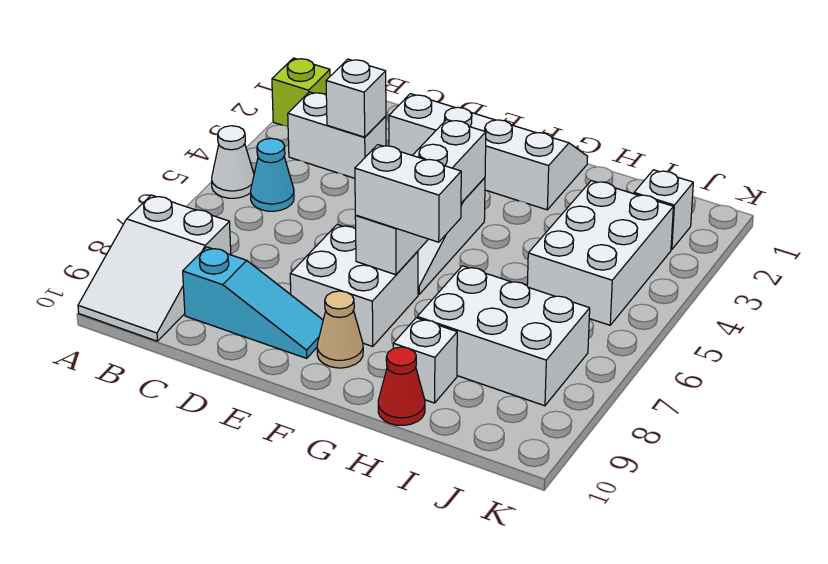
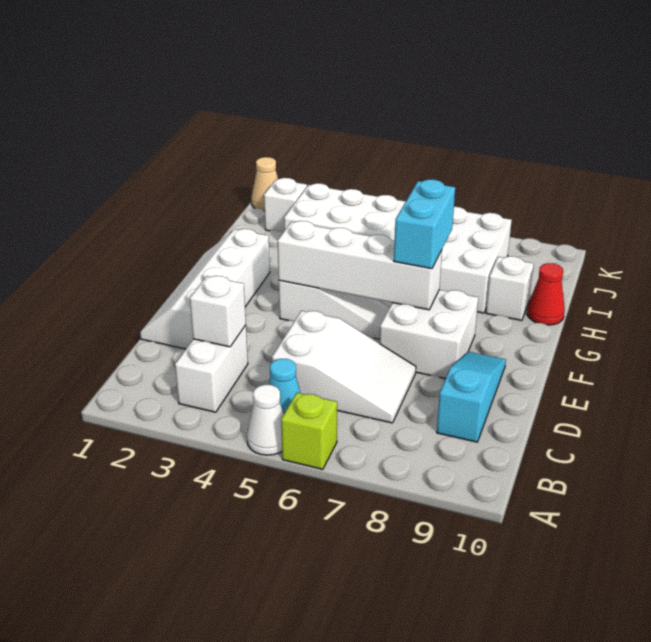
lime 1x1 brick [272,58,330,127] -> lime 1x1 brick moved to [281,393,337,469]
white 2x3 slope [78,195,231,341] -> white 2x3 slope moved to [272,311,416,423]
white 1x2 brick [355,145,461,242] -> cyan 1x2 brick [394,179,455,269]
tan 1x1 cone [317,291,363,368] -> tan 1x1 cone moved to [251,157,278,211]

